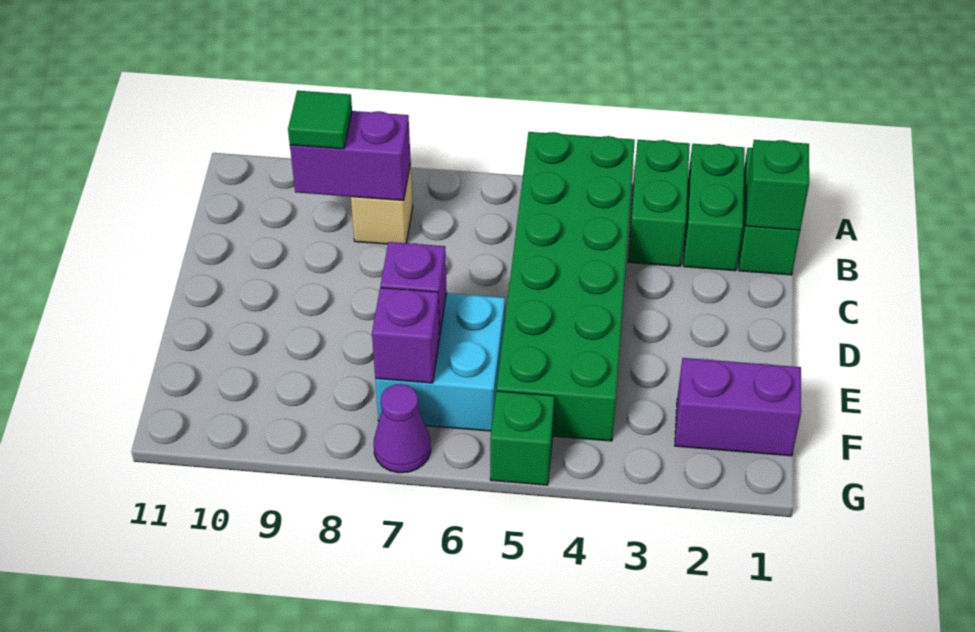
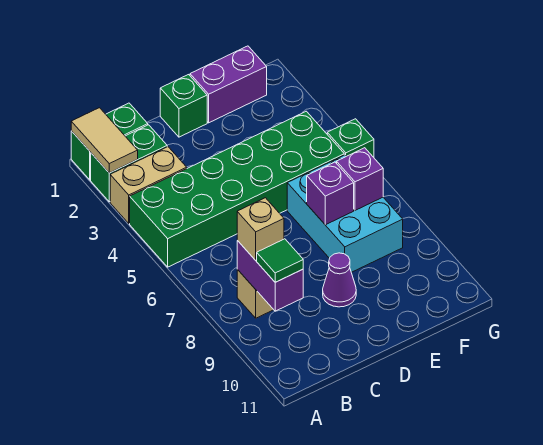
none -> tan 1x2 tile [71,108,138,173]
green 1x2 brick [628,140,690,266] -> tan 1x2 brick [110,147,187,223]
green 1x1 brick [746,140,809,230] -> green 1x1 brick moved to [160,75,207,137]
none -> tan 1x1 brick [237,198,284,260]
cyan 2x2 brick [375,293,505,431] -> cyan 2x3 brick [287,155,403,272]
purple 1x2 brick [675,358,801,456] -> purple 1x2 brick turned to [190,46,267,123]
purple 1x1 cone [374,384,431,473] -> purple 1x1 cone moved to [323,253,356,307]

